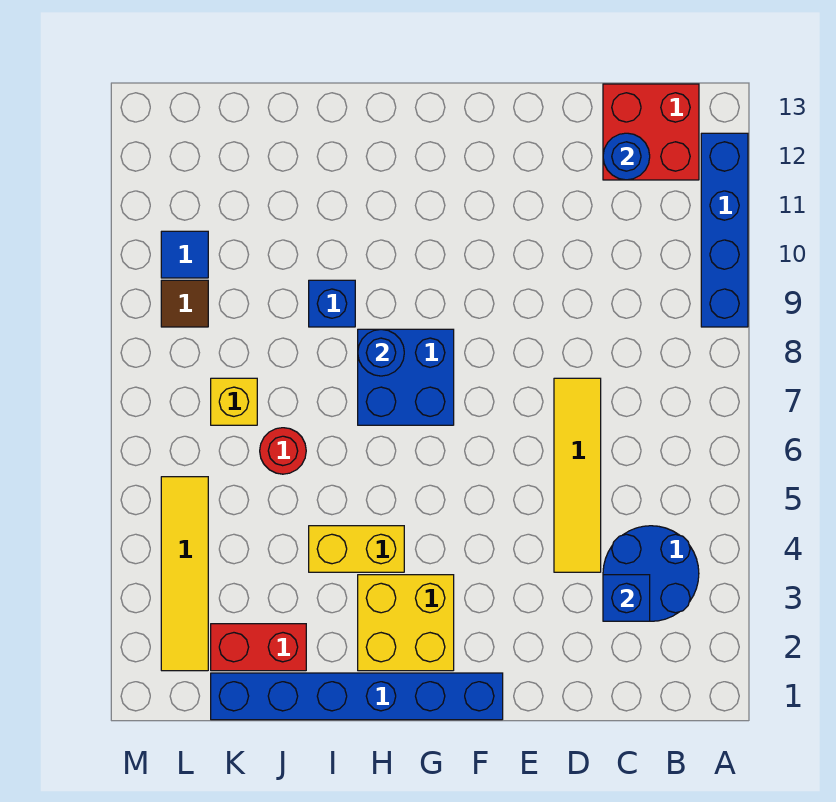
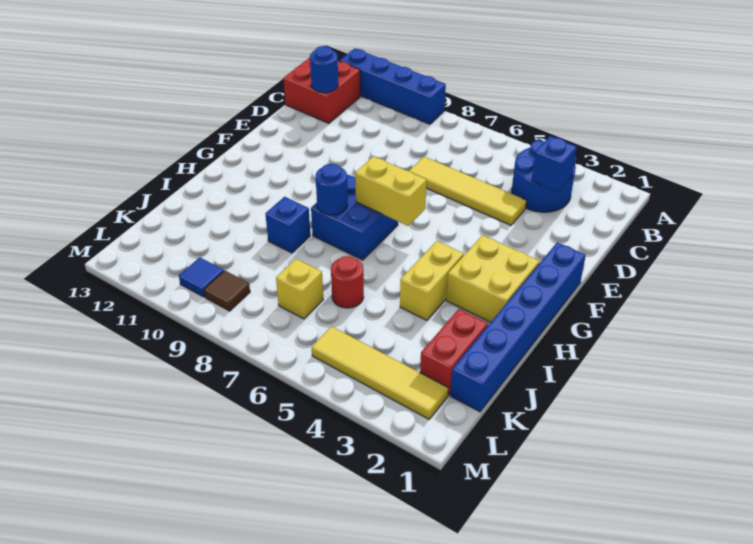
none -> yellow 1x2 brick [355,156,427,226]

